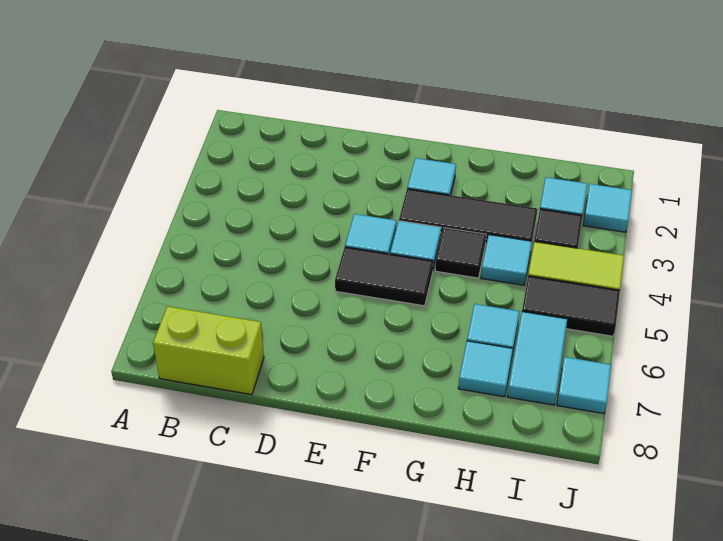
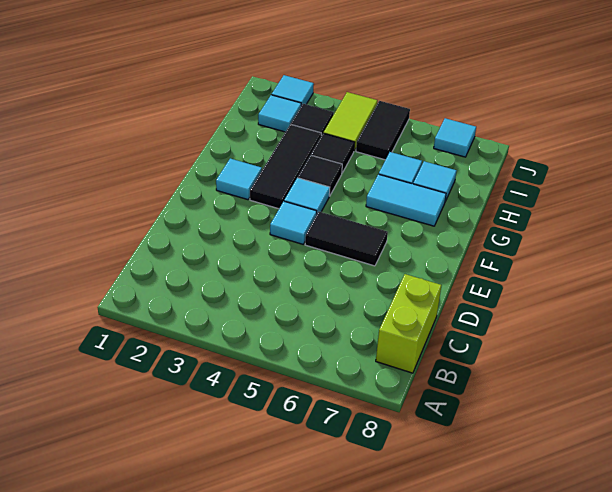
black 1x2 tile [335,247,433,306] -> black 1x2 tile turned to [305,212,388,266]
cyan 1x1 tile [481,235,532,285] -> black 1x1 tile [311,133,355,173]
cyan 1x2 tile [507,312,567,405] -> cyan 1x2 tile moved to [366,174,446,226]

